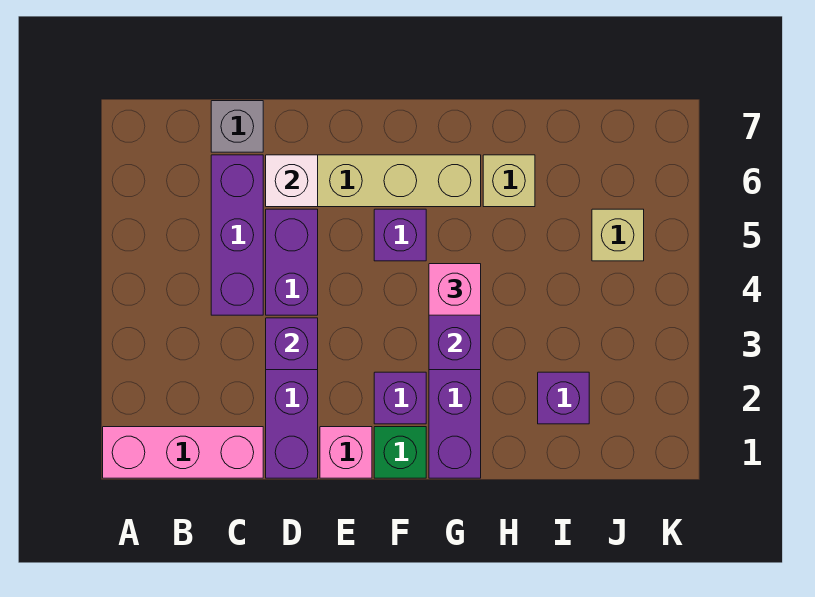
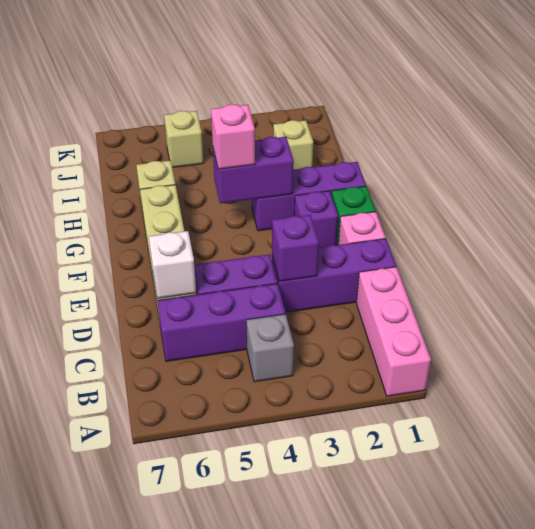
grey 1x1 brick [211,101,263,152] -> grey 1x1 brick moved to [246,314,294,382]
purple 1x1 brick [374,209,426,261] -> none
purple 1x1 brick [538,372,589,424] -> tan 1x1 brick [273,120,313,170]

